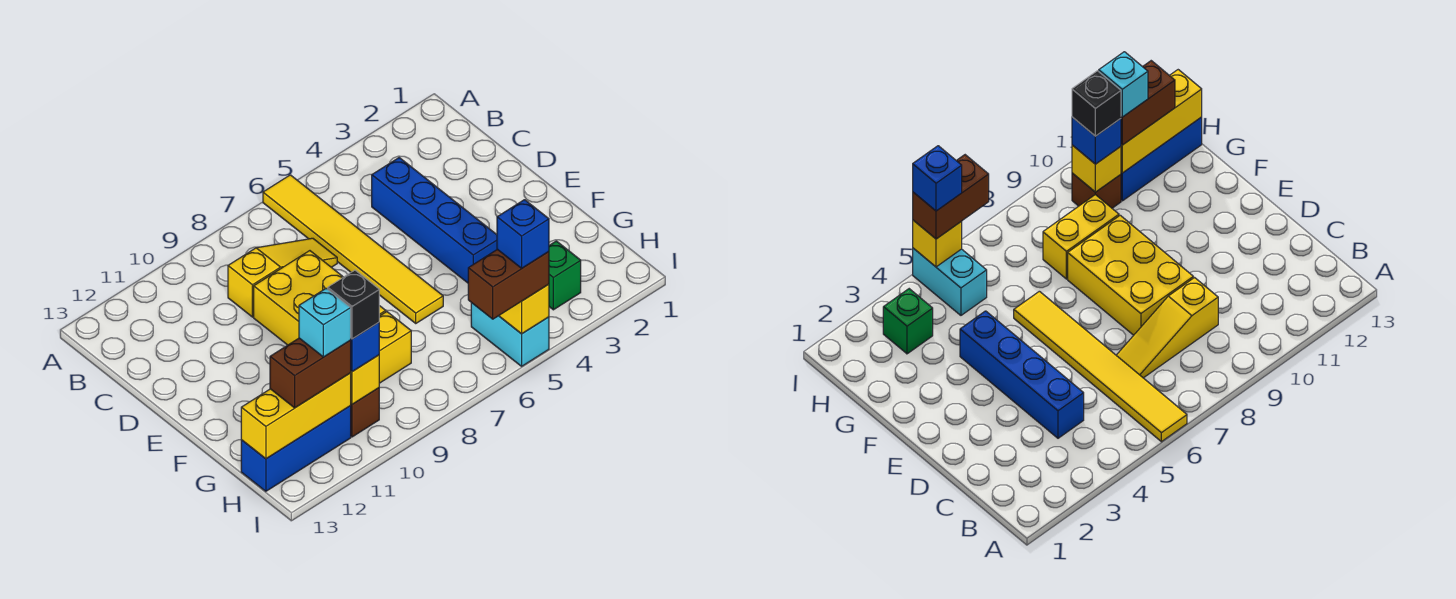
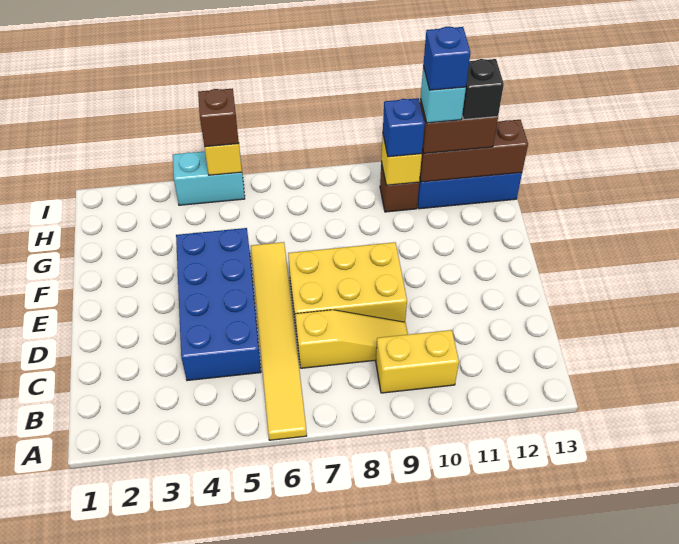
blue 1x4 brick [372,158,497,283] -> blue 2x4 brick [176,228,261,381]
yellow 1x3 slope [228,238,337,317] -> yellow 1x3 slope turned to [296,310,408,368]
yellow 2x3 brick [254,251,386,345] -> yellow 2x3 brick turned to [288,242,407,334]
yellow 1x2 brick [379,312,411,383] -> yellow 1x2 brick moved to [376,330,459,393]
green 1x1 brick [549,241,581,310] -> none
cyan 1x2 brick [471,303,549,366] -> cyan 1x2 brick turned to [173,151,245,205]
black 1x1 brick [328,270,379,339] -> black 1x1 brick moved to [462,59,504,120]
yellow 1x3 brick [241,373,351,459] -> brown 1x3 brick [420,120,528,182]
brown 1x2 brick [468,249,549,319] -> brown 1x1 brick [198,89,239,147]
blue 1x1 brick [497,200,549,268] -> blue 1x1 brick moved to [423,27,470,90]

